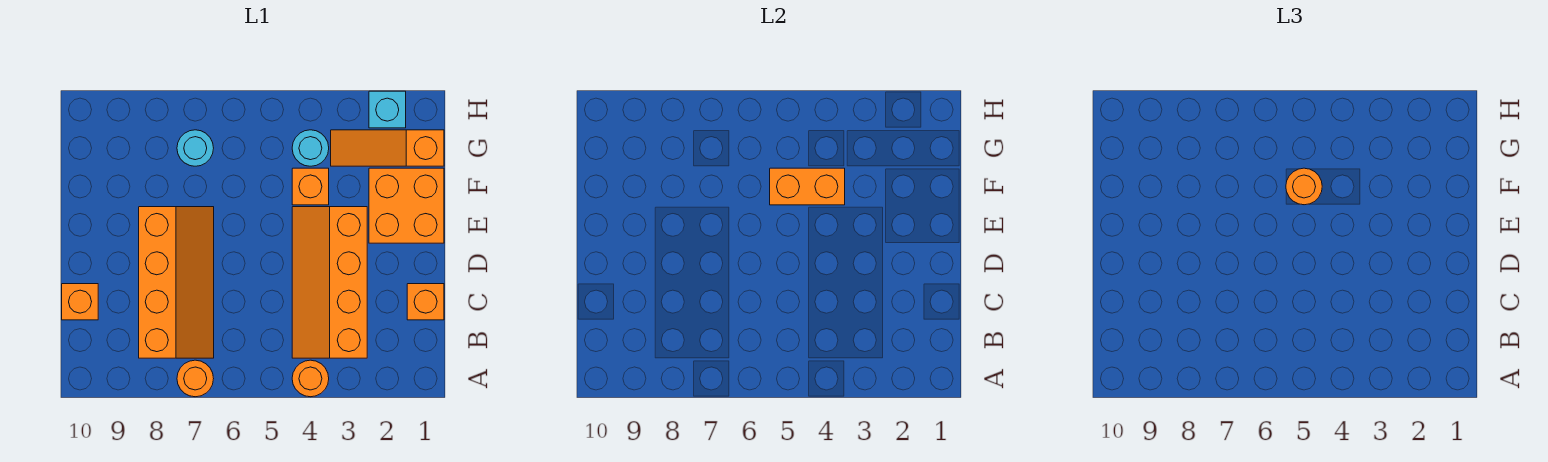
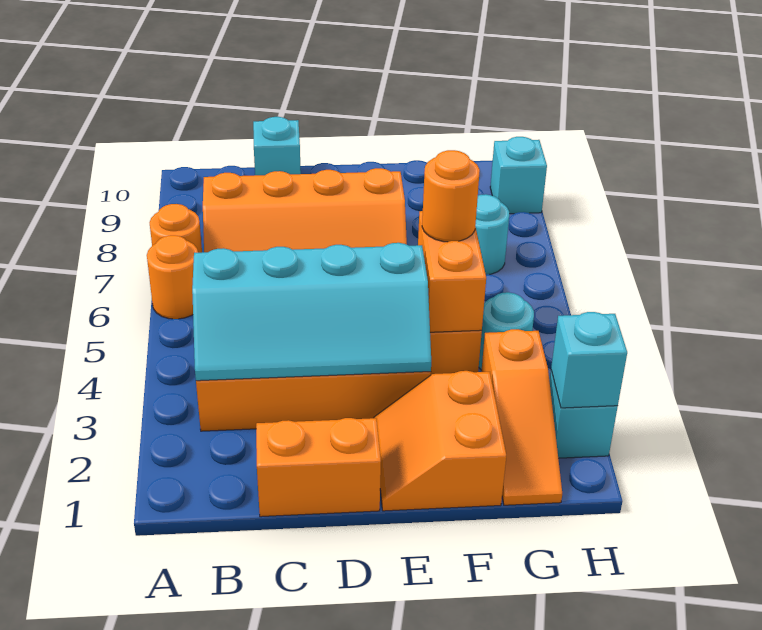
orange 1x1 round brick [292,360,329,397] -> orange 1x1 round brick moved to [147,235,198,319]
none -> cyan 2x4 slope [192,243,431,381]
orange 1x1 brick [407,284,444,320] -> orange 1x2 brick [256,418,381,517]
orange 1x1 brick [62,284,98,320] -> cyan 1x1 brick [253,117,301,175]
orange 2x2 brick [369,168,444,243] -> orange 2x2 slope [374,371,506,511]
orange 1x3 slope [331,130,444,166] -> orange 1x3 slope turned to [481,329,562,505]
none -> cyan 1x1 brick [551,312,627,408]
none -> cyan 1x1 brick [490,137,547,214]

